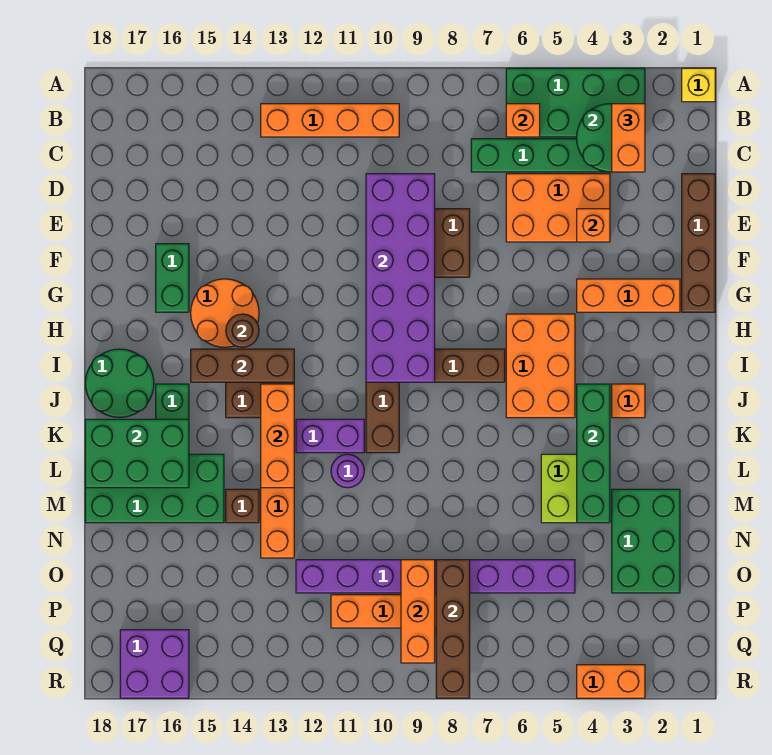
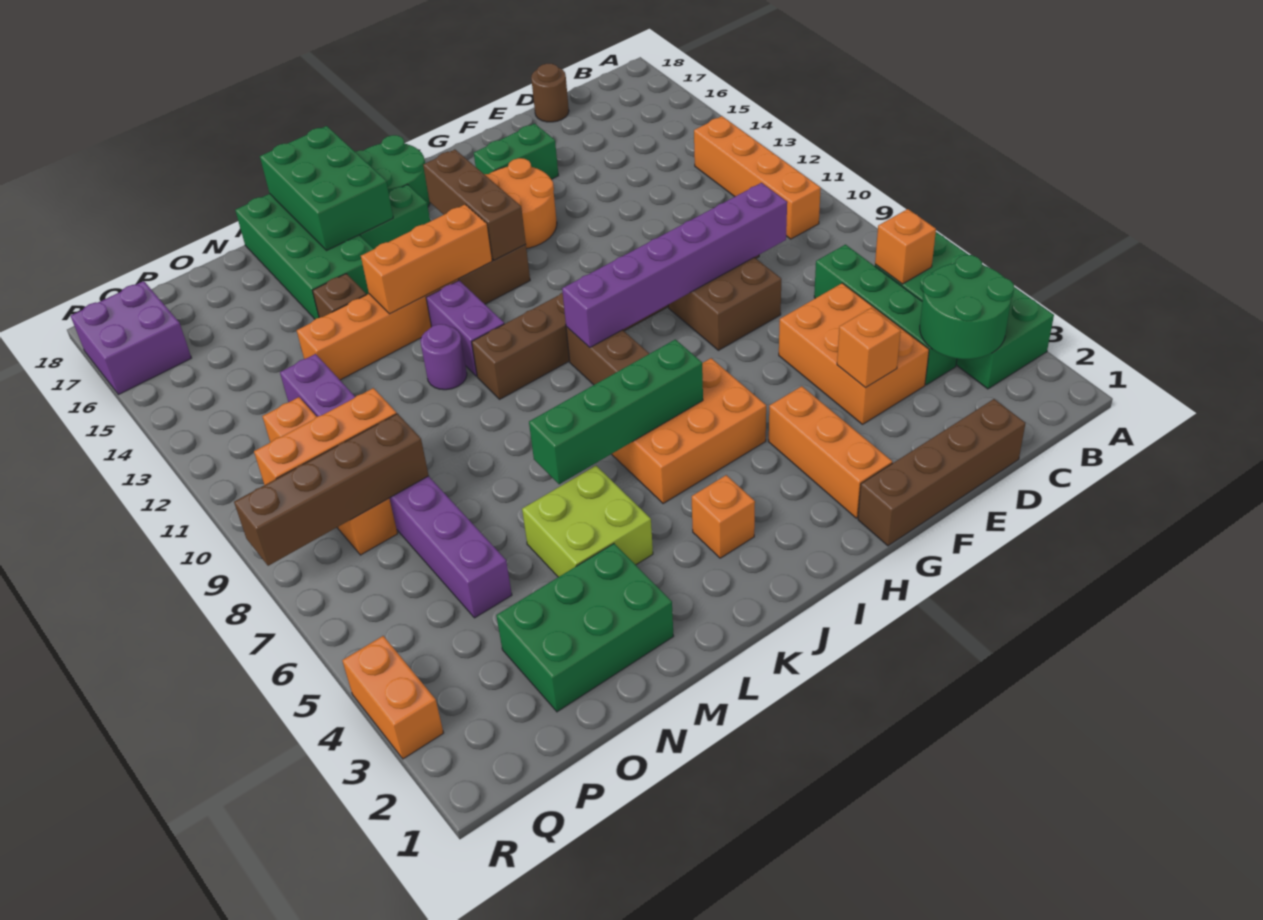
yellow 1x1 brick [682,68,715,102] -> none
orange 1x2 brick [612,104,645,172] -> none
purple 2x6 brick [366,174,435,382] -> purple 1x6 brick [562,183,787,347]
brown 1x1 round brick [226,314,259,347] -> brown 1x1 round brick moved to [531,64,569,122]
green 1x4 brick [577,384,610,523] -> green 1x4 brick moved to [529,339,703,484]

